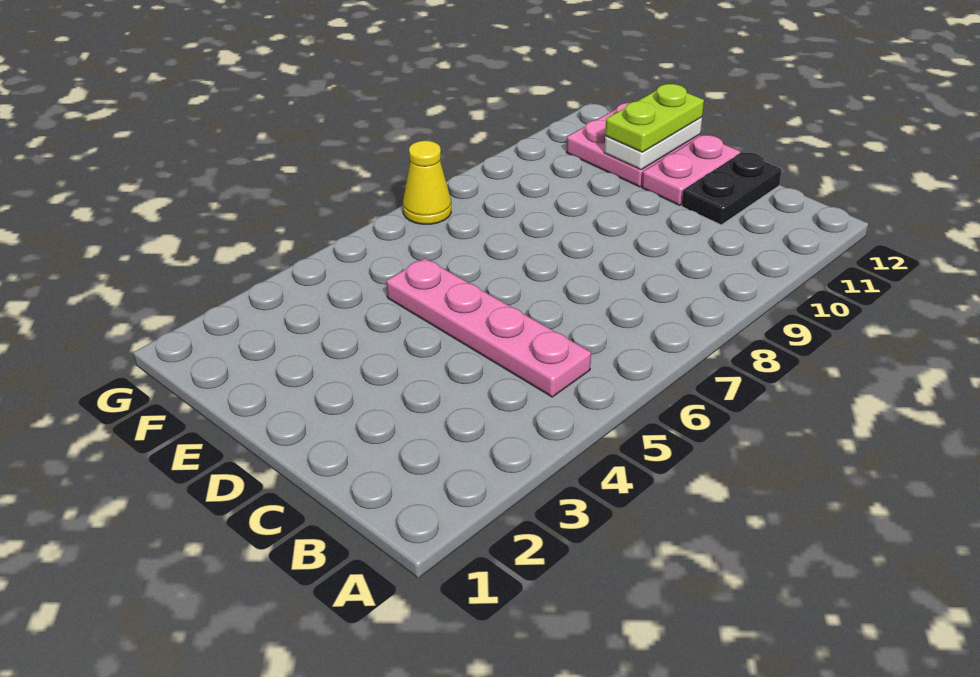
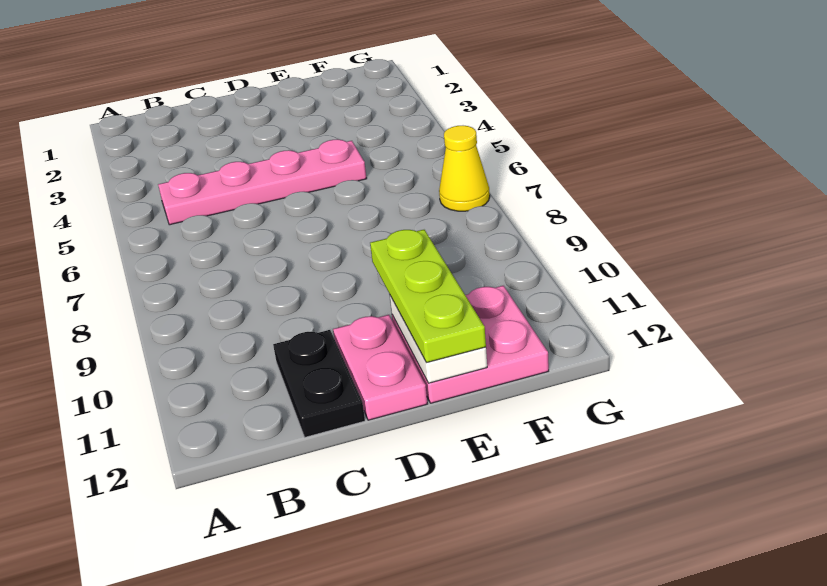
lime 1x2 plate [605,84,704,152] -> lime 1x3 plate [370,230,486,363]

